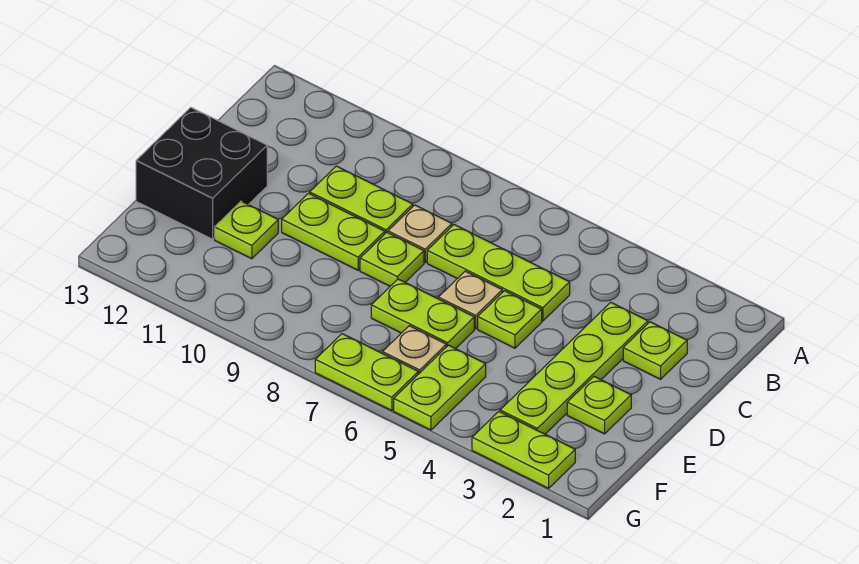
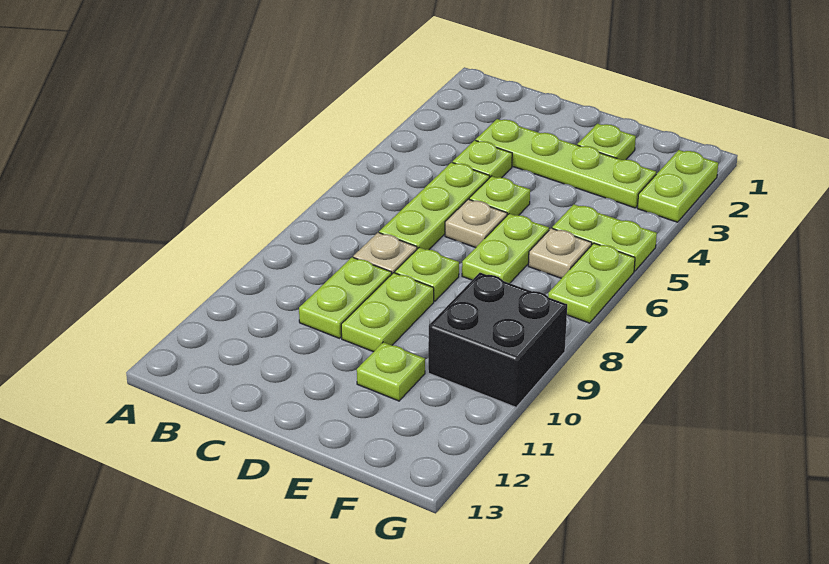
lime 1x1 plate [623,322,687,379] -> lime 1x1 plate moved to [453,140,512,178]
black 2x2 brick [136,107,267,239] -> black 2x2 brick moved to [428,273,567,407]

